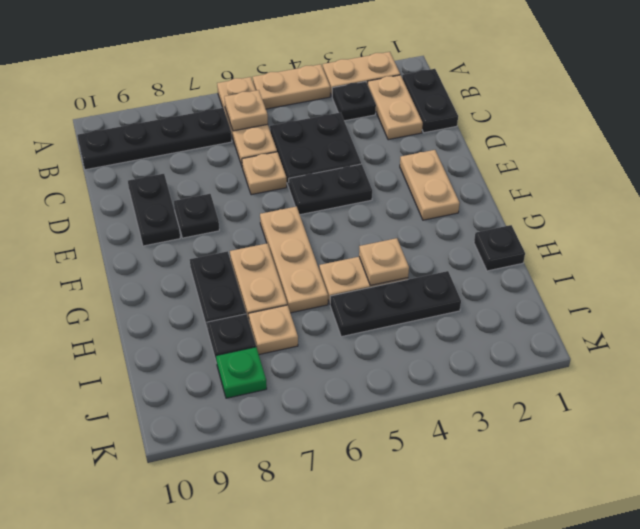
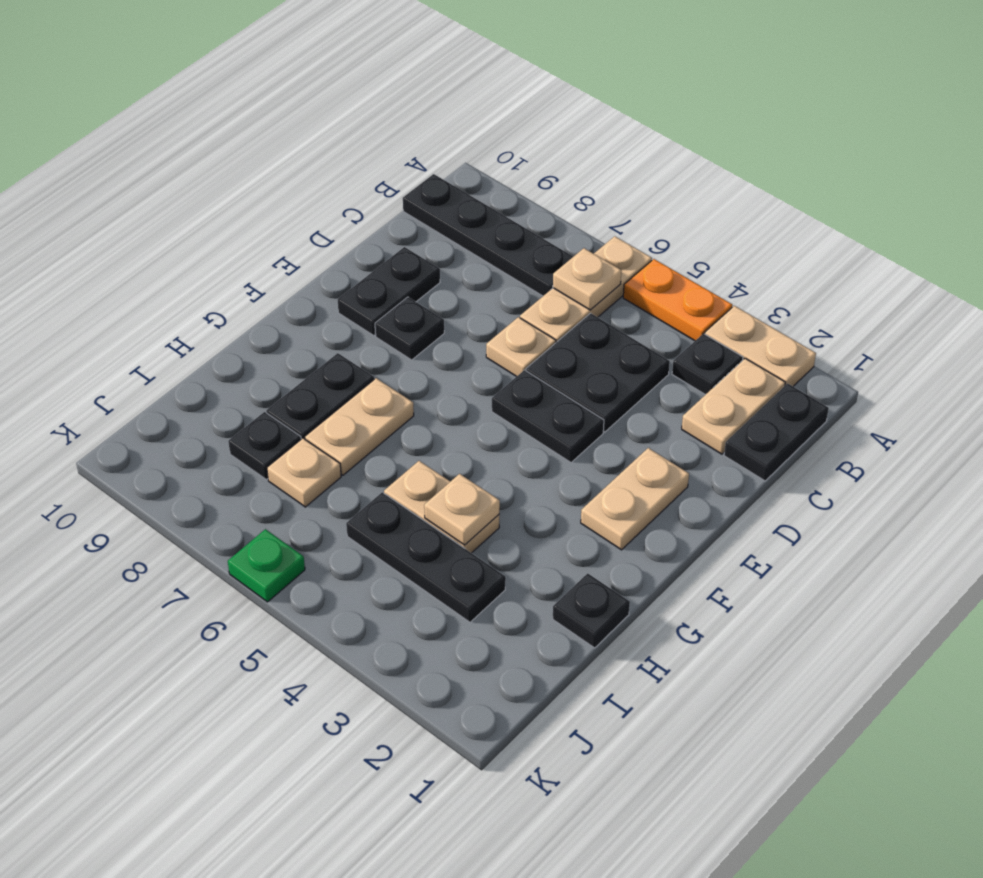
tan 1x2 plate [253,64,330,109] -> orange 1x2 plate [623,259,732,341]
tan 1x3 plate [260,207,328,313] -> none
green 1x1 plate [216,347,267,398] -> green 1x1 plate moved to [228,529,305,602]

